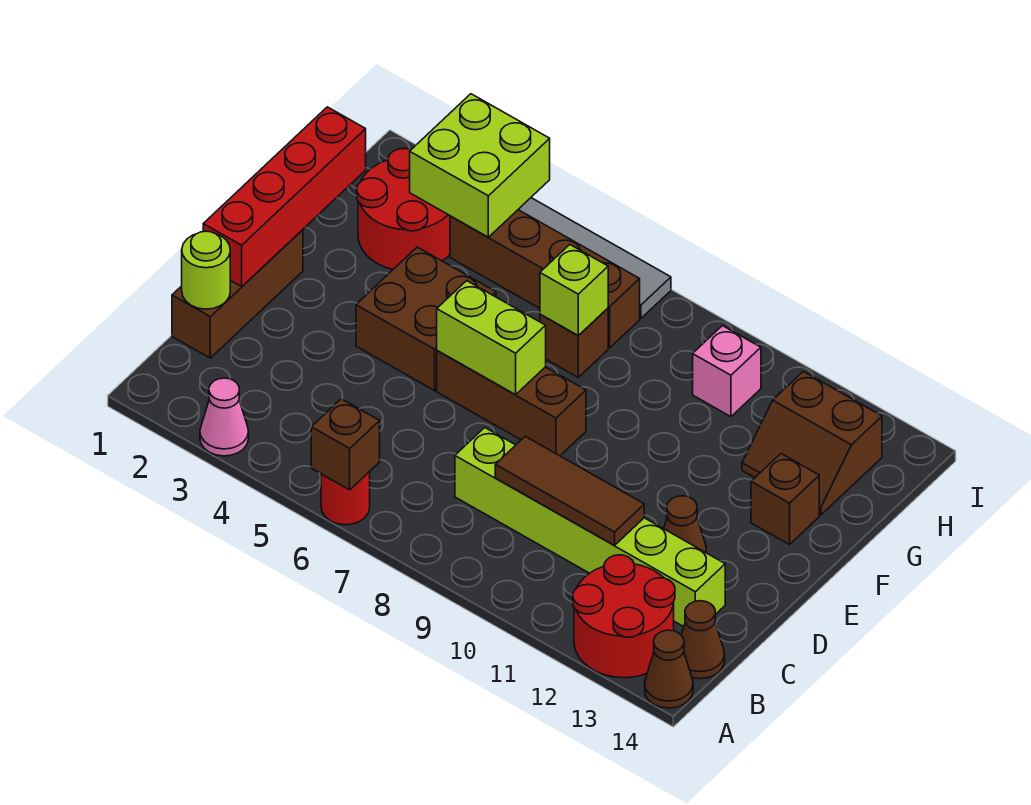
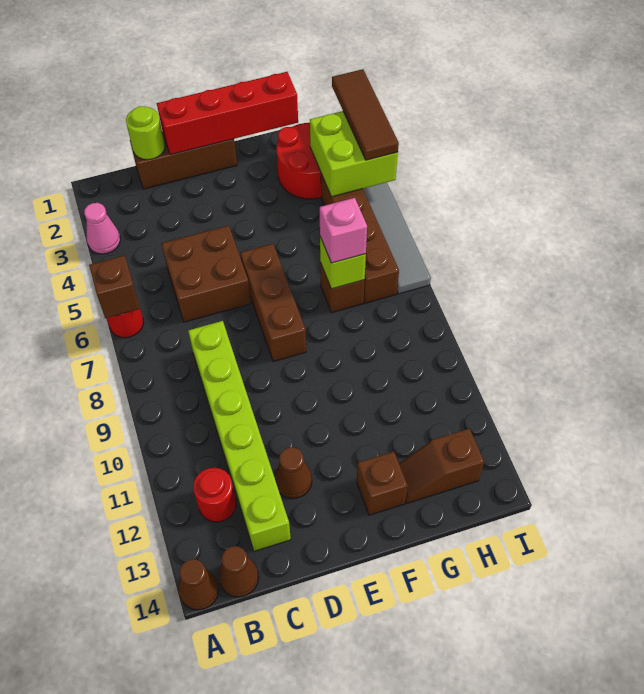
red 2x2 round brick [573,555,675,678] -> red 1x1 round brick [193,468,236,522]
brown 1x3 tile [495,436,644,545] -> brown 1x3 tile moved to [332,69,399,160]
brown 2x2 brick [356,247,496,391] -> brown 2x2 brick moved to [161,226,251,322]
lime 1x2 brick [437,281,546,395] -> none
brown 2x2 slope [742,371,882,515] -> brown 1x2 slope [399,429,484,503]
pink 1x1 brick [693,326,761,417] -> pink 1x1 brick moved to [320,198,367,263]

